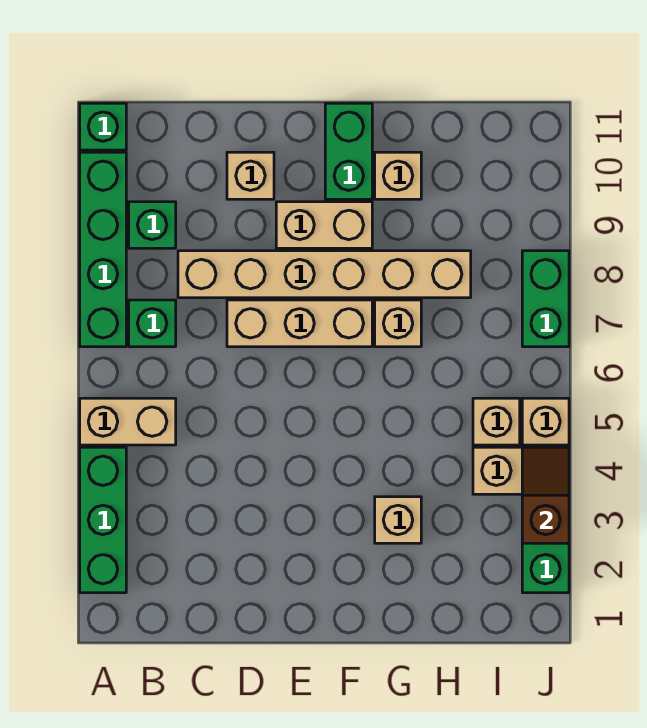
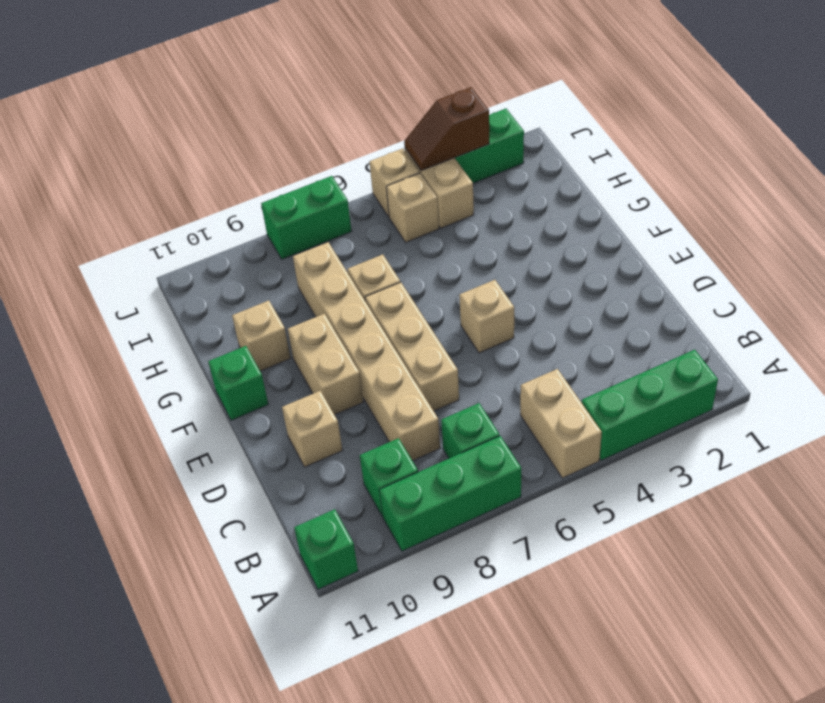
green 1x4 brick [80,152,126,347] -> green 1x3 brick [379,436,521,551]
green 1x2 brick [325,103,372,199] -> green 1x1 brick [208,346,268,420]
tan 1x1 brick [375,497,421,543] -> tan 1x1 brick moved to [459,280,514,353]

